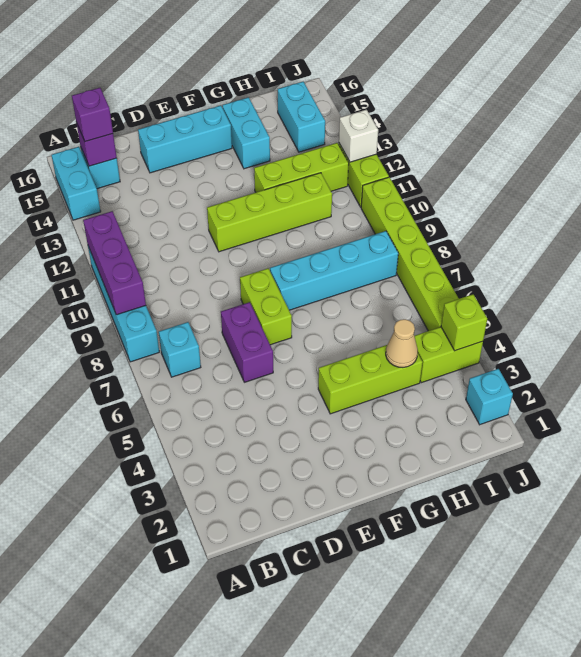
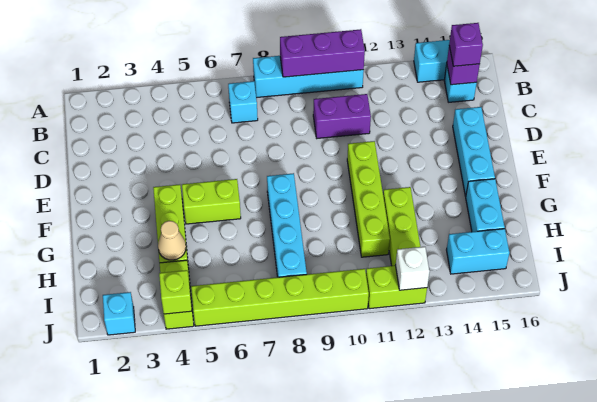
purple 1x2 brick [221,302,273,382] -> purple 1x2 brick moved to [313,94,371,138]
lime 1x2 brick [240,268,292,345] -> lime 1x2 brick moved to [182,179,241,224]
cyan 1x2 brick [222,97,270,169] -> cyan 1x2 brick turned to [466,179,505,232]

